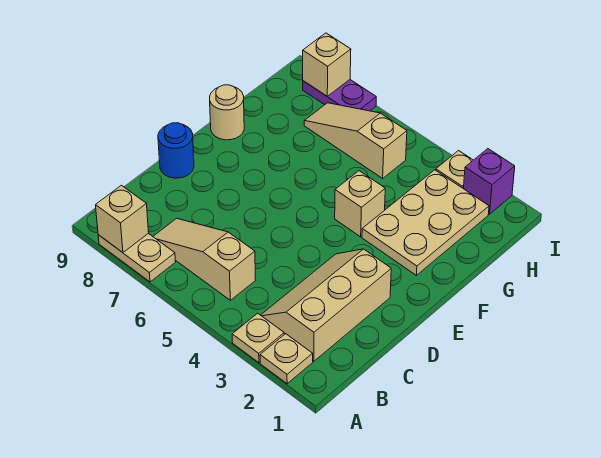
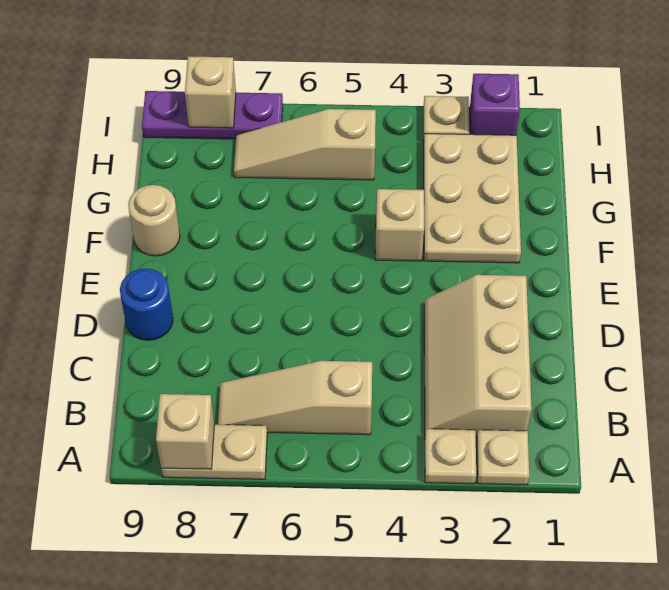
purple 1x2 plate [303,80,376,111] -> purple 1x3 plate [142,91,283,139]

